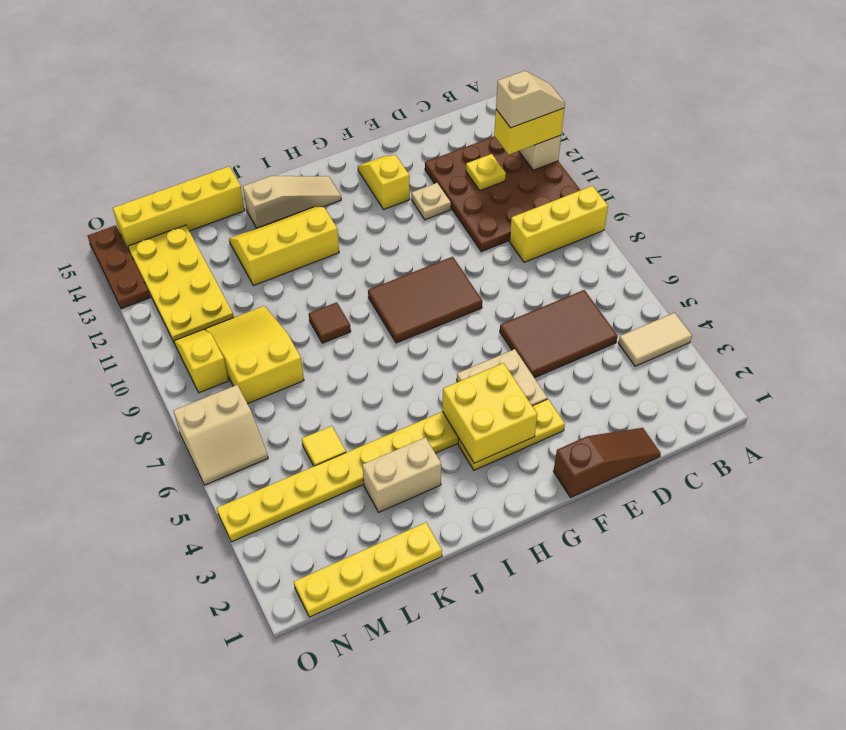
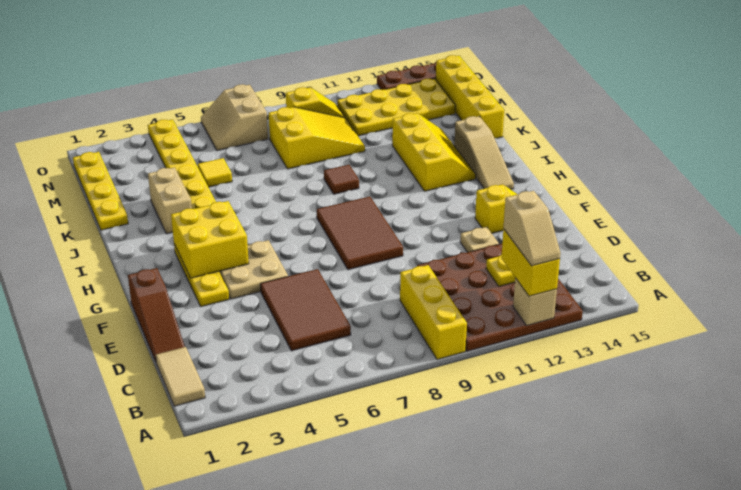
tan 1x2 tile [618,313,692,366] -> tan 1x2 tile moved to [156,347,205,406]

